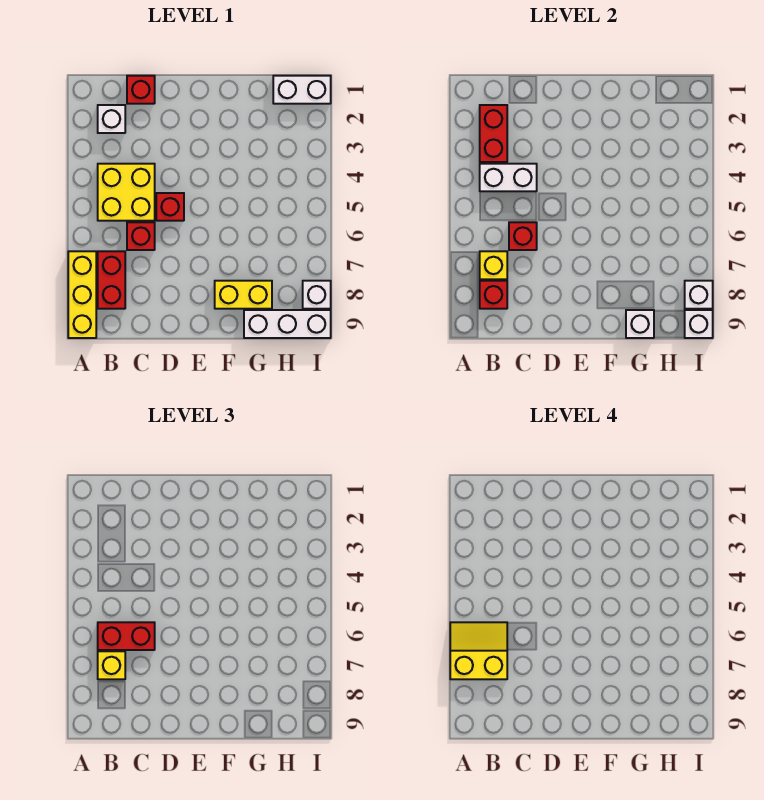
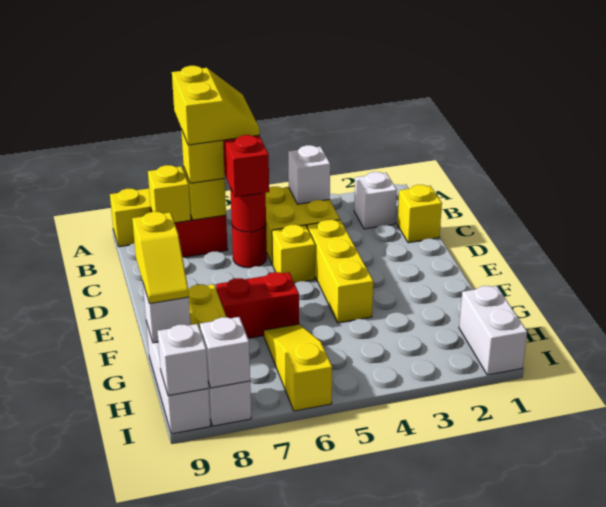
red 1x2 brick [480,105,507,162] -> red 1x2 brick moved to [216,272,299,338]
white 1x2 brick [480,164,537,191] -> white 1x1 brick [288,145,330,204]
red 1x1 brick [480,281,507,309] -> yellow 1x1 brick [148,165,191,223]
red 1x1 brick [127,76,155,104] -> yellow 1x1 brick [397,185,442,243]
red 1x1 brick [127,222,155,250] -> red 1x1 round brick [232,224,267,268]
red 1x1 brick [509,222,537,250] -> red 1x1 round brick [230,188,266,232]
none -> yellow 1x3 brick [307,219,373,323]
red 1x1 brick [156,193,184,221] -> yellow 1x1 brick [272,225,315,283]
none -> yellow 1x2 slope [132,212,189,304]
none -> yellow 1x3 slope [264,324,332,411]

